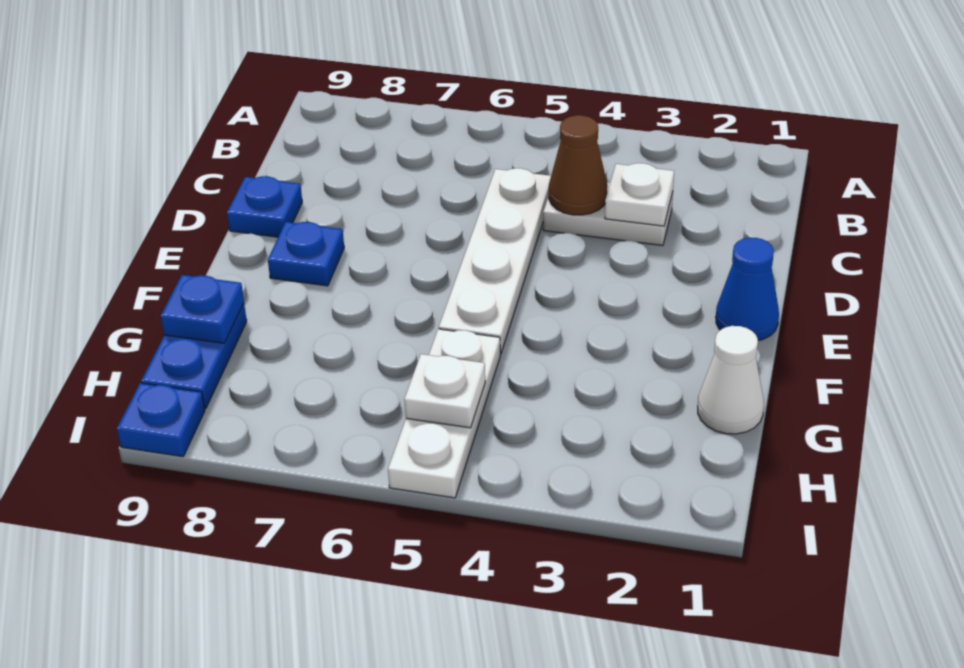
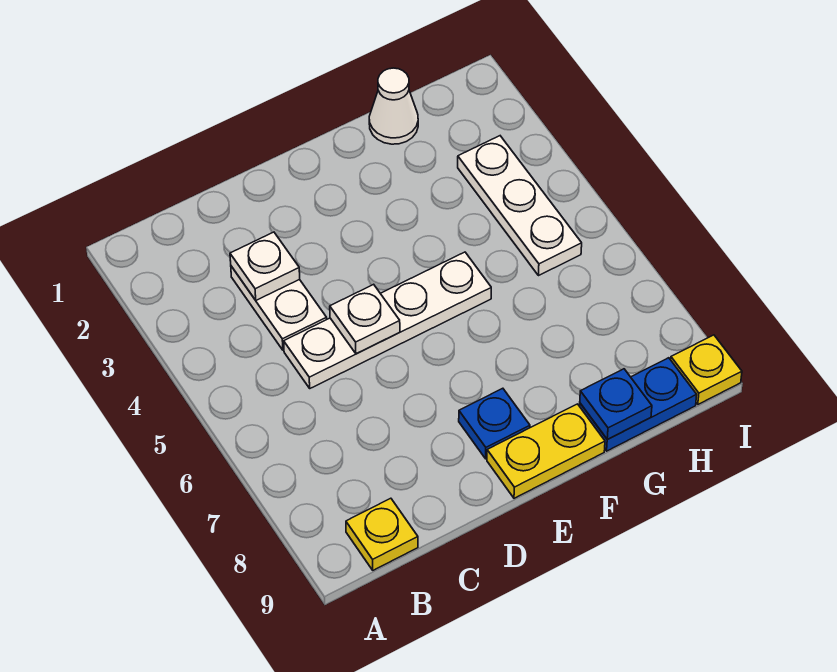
none -> yellow 1x1 plate [346,498,418,570]
brown 1x1 cone [549,115,608,215] -> none
blue 1x1 plate [227,176,302,237] -> none
blue 1x1 cone [716,238,779,340] -> none
none -> yellow 1x2 plate [487,404,605,498]
white 1x3 plate [388,329,500,498] -> white 1x3 plate turned to [458,136,582,276]
white 1x1 plate [404,354,485,428] -> white 1x1 plate moved to [330,284,400,354]
blue 1x1 plate [117,383,205,457] -> yellow 1x1 plate [671,335,742,404]

